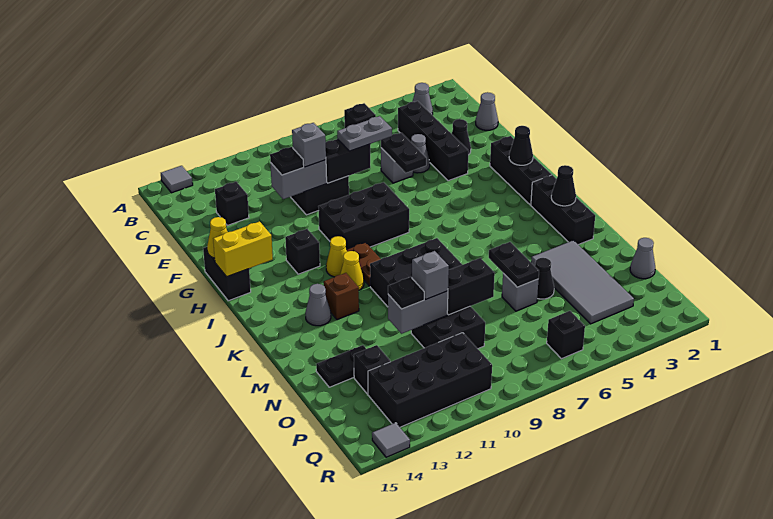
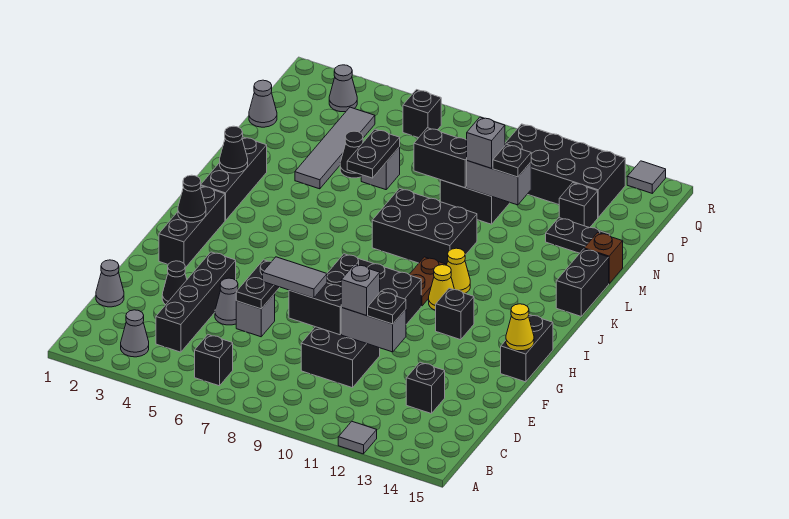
grey 1x1 tile [161,166,193,193] -> grey 1x1 tile moved to [338,422,377,454]
grey 1x2 plate [337,116,392,151] -> grey 1x2 tile [263,257,327,298]
yellow 1x2 brick [213,221,273,277] -> none
brown 1x1 brick [323,273,359,320] -> brown 1x1 brick moved to [584,233,623,284]
grey 1x1 cone [305,284,331,326] -> grey 1x1 cone moved to [329,65,357,112]
none -> black 1x2 brick [556,249,609,316]
grey 2x4 tile [531,240,634,324] -> grey 1x4 tile [295,107,375,189]

